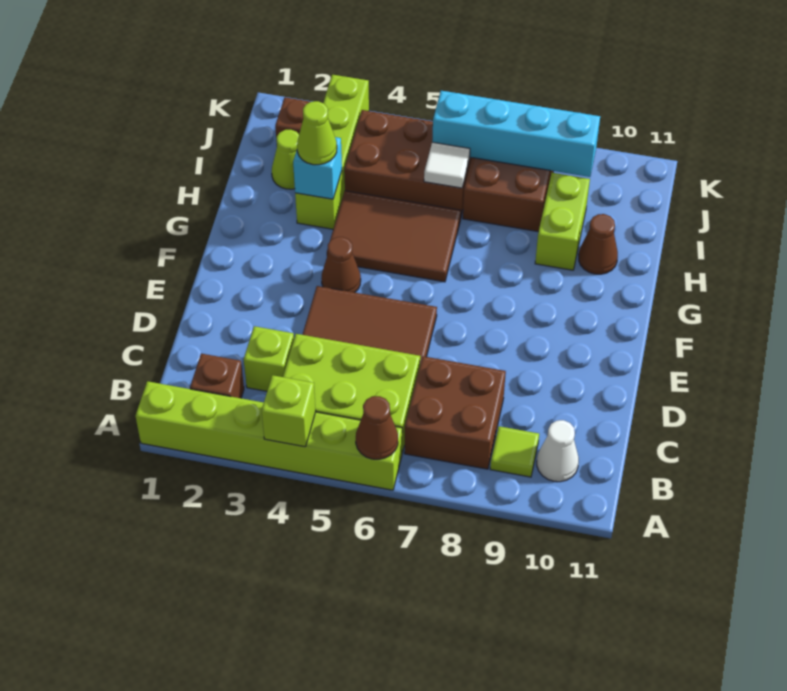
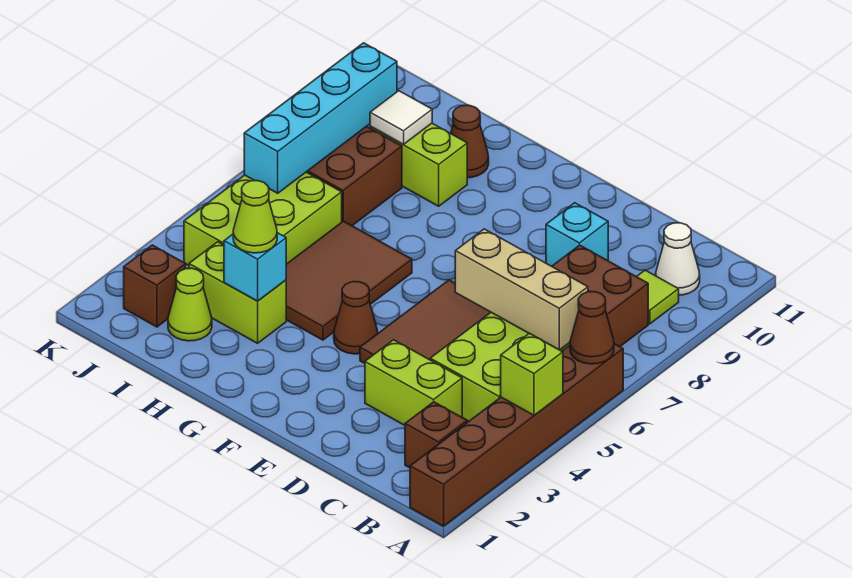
lime 1x6 brick [136,381,402,490] -> brown 1x6 brick [410,344,623,526]
none -> tan 1x3 brick [455,229,588,350]
lime 1x1 brick [244,326,294,391] -> lime 1x2 brick [365,340,462,425]
none -> cyan 1x1 brick [546,203,608,266]
lime 1x4 brick [295,75,369,229] -> lime 1x2 brick [189,242,286,343]
brown 2x3 brick [344,110,472,216] -> lime 2x3 brick [184,172,342,265]
white 1x1 tile [424,142,470,188] -> white 1x1 tile moved to [370,91,432,144]

